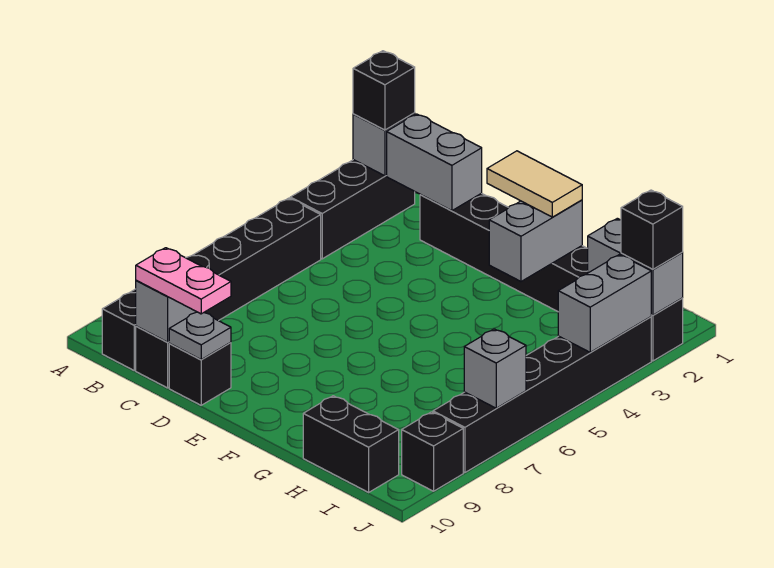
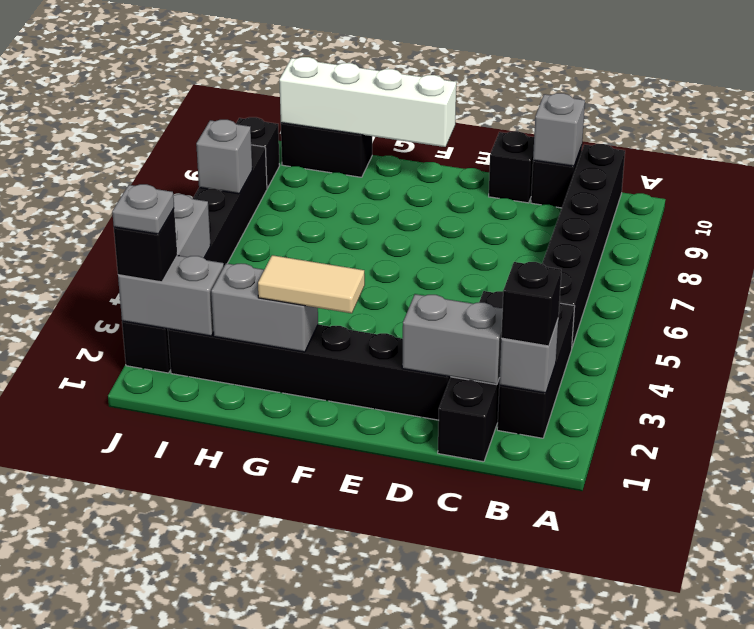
none -> black 1x4 brick [438,291,503,462]
pink 1x2 plate [136,248,231,314] -> none
grey 1x1 plate [169,312,231,359] -> grey 1x1 plate moved to [112,184,174,234]
none -> white 1x4 brick [279,57,456,147]
grey 1x2 brick [489,200,582,281] -> grey 1x2 brick turned to [211,263,318,352]

